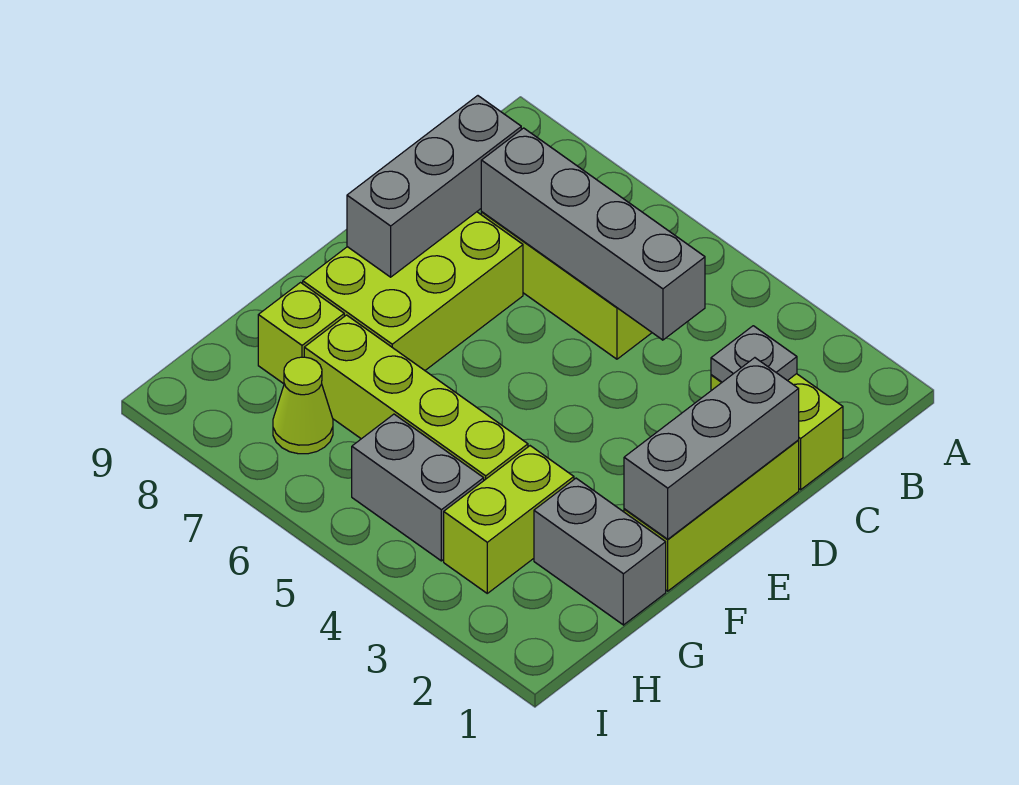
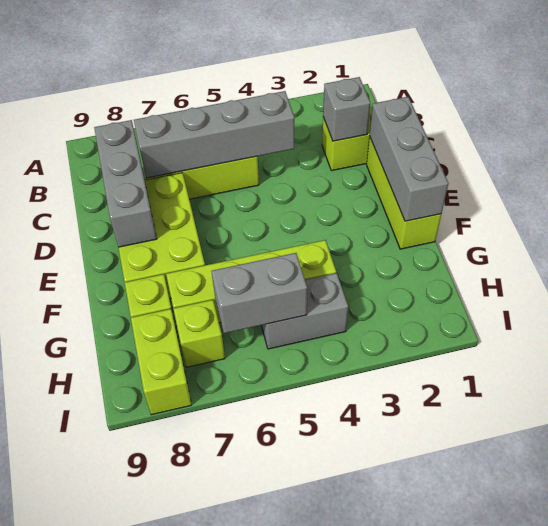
grey 1x1 plate [711,326,797,382] -> grey 1x1 brick [323,77,370,141]
grey 1x2 brick [534,478,666,625] -> grey 1x2 brick moved to [211,253,307,333]
lime 1x2 brick [444,446,574,593] -> lime 1x2 brick moved to [131,309,192,415]
lime 1x1 cone [273,357,333,454] -> lime 1x1 brick [173,300,225,367]

